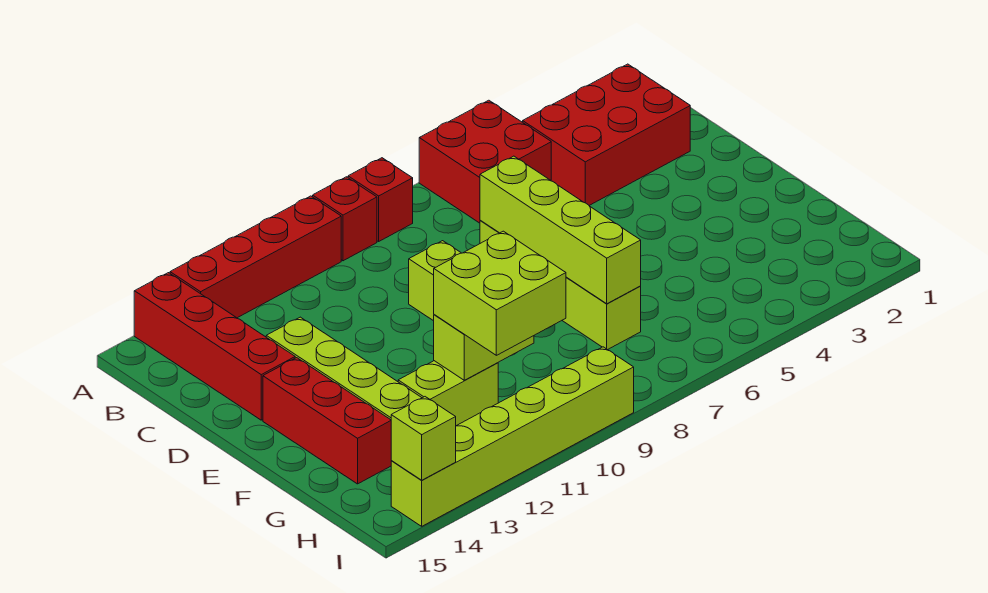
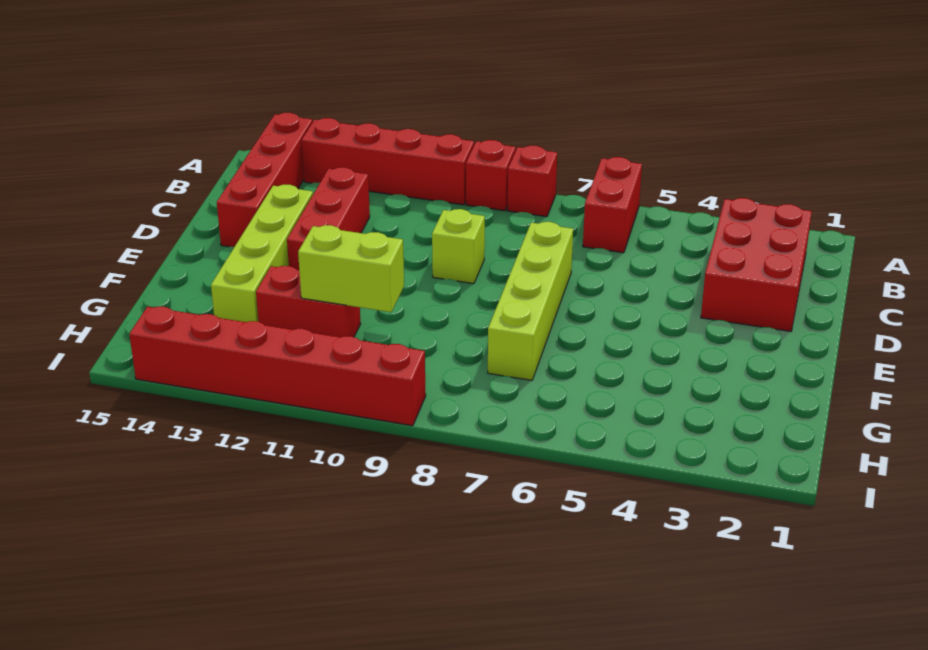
red 2x2 brick [419,100,551,223] -> red 1x2 brick [583,157,642,253]
red 2x3 brick [523,64,690,205] -> red 2x3 brick turned to [701,198,812,331]
lime 1x4 brick [480,156,641,304] -> none
red 1x3 brick [263,358,391,484] -> red 1x3 brick moved to [287,167,370,270]
lime 2x2 brick [434,231,566,355] -> none
lime 1x2 brick [398,361,498,426] -> red 1x2 brick [256,266,360,337]
lime 1x6 brick [391,347,634,526] -> red 1x6 brick [129,307,426,426]
lime 1x1 brick [391,397,456,480] -> none

